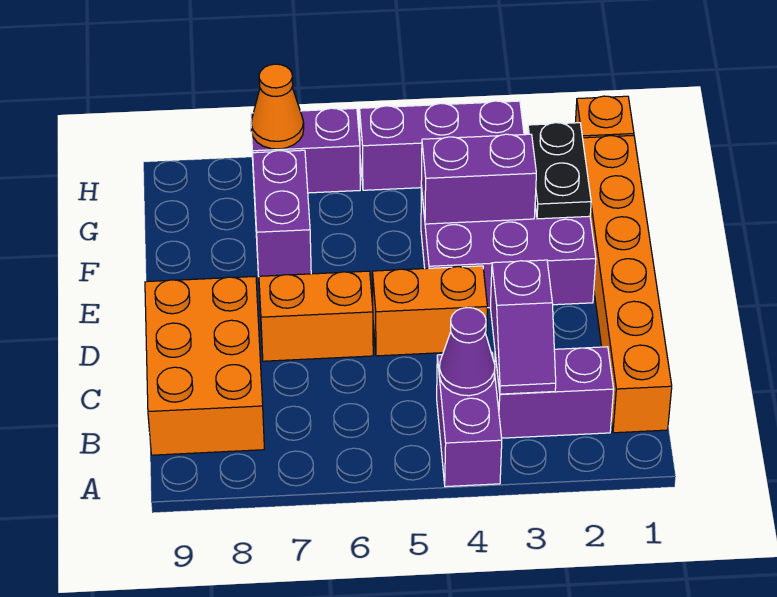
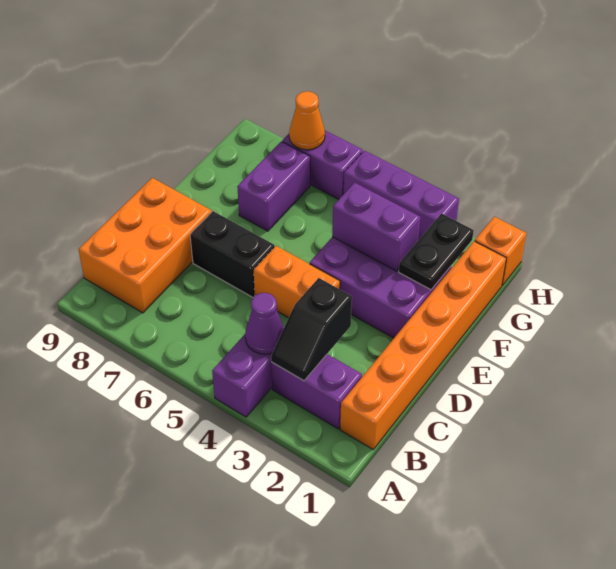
purple 1x2 slope [490,260,556,394] -> black 1x2 slope [271,278,352,381]
orange 1x2 brick [259,271,373,361] -> black 1x2 brick [190,211,275,297]

